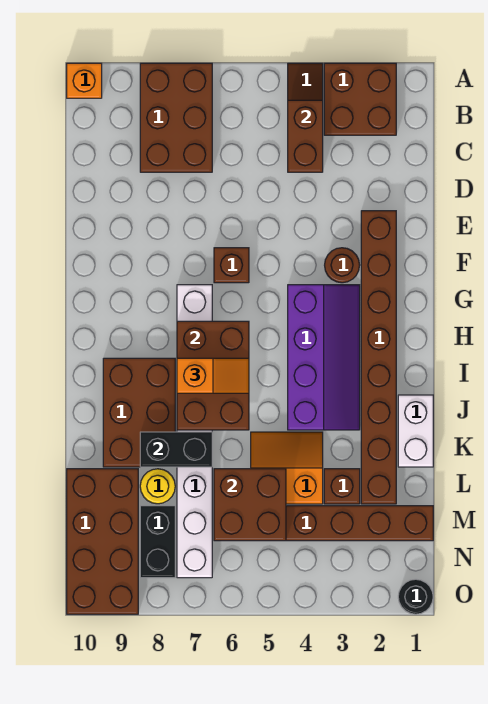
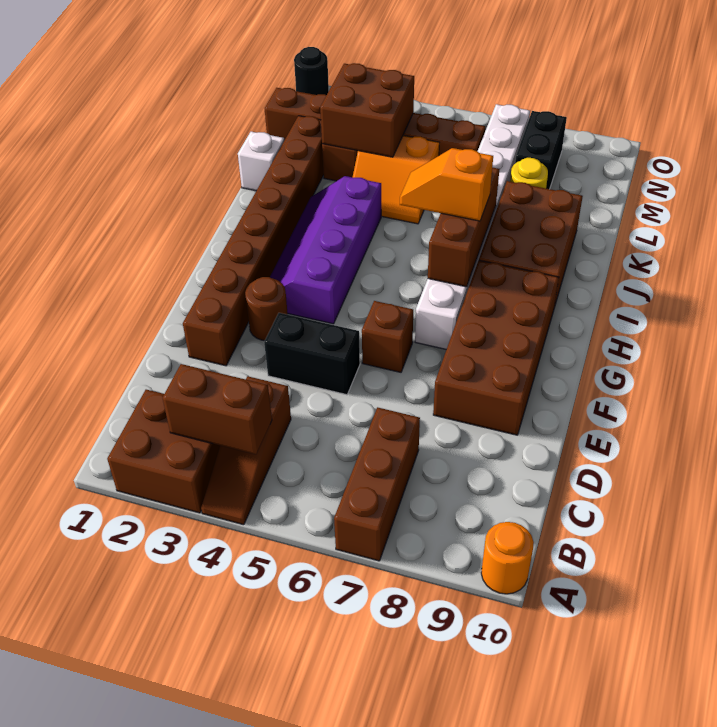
brown 2x3 brick [140,63,212,172] -> brown 1x3 brick [334,407,420,561]
orange 1x1 brick [67,63,102,98] -> orange 1x1 round brick [481,522,534,594]
brown 1x2 brick [288,100,323,172] -> brown 1x2 brick turned to [163,364,272,454]
brown 2x3 brick [177,321,249,430] -> brown 1x3 brick [428,167,499,287]
white 1x2 brick [398,395,433,467] -> white 1x1 brick [238,132,284,191]
black 1x2 brick [140,432,212,467] -> black 1x2 brick moved to [264,313,360,395]
brown 2x2 brick [214,469,286,541] -> brown 2x2 brick moved to [320,63,414,157]
brown 2x4 brick [67,469,138,614] -> brown 2x4 brick moved to [433,260,559,435]

